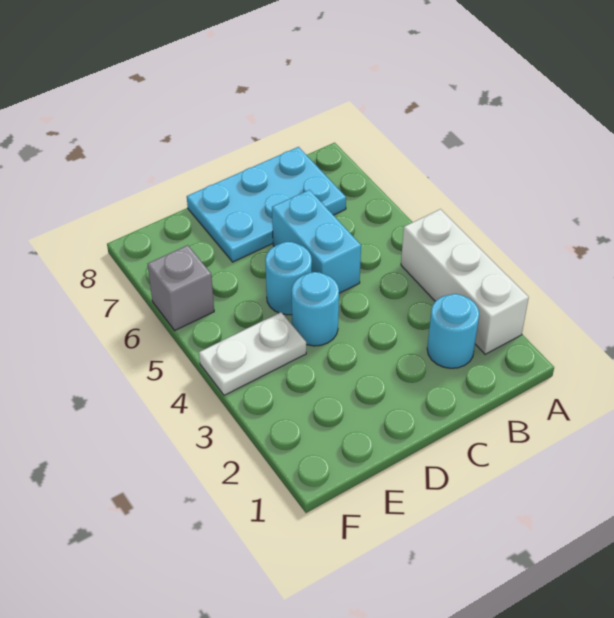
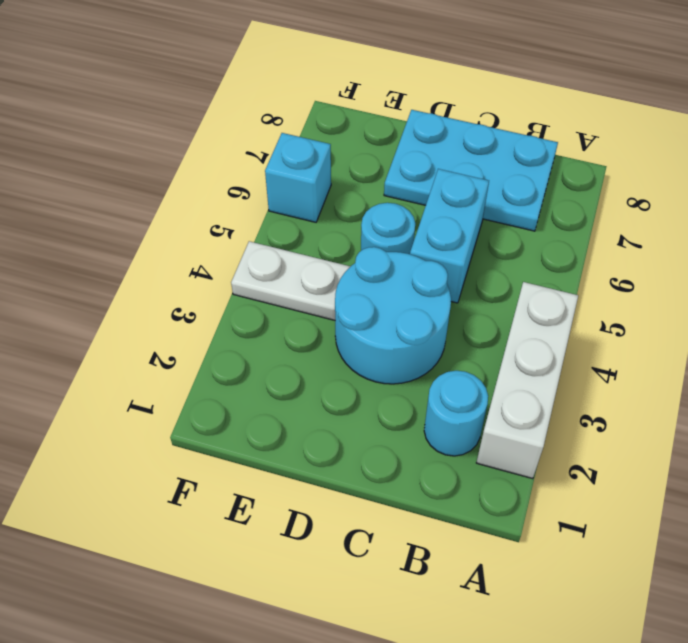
cyan 1x1 round brick [292,272,339,346] -> cyan 2x2 round brick [335,247,451,384]
grey 1x1 brick [148,245,214,330] -> cyan 1x1 brick [265,133,331,222]

